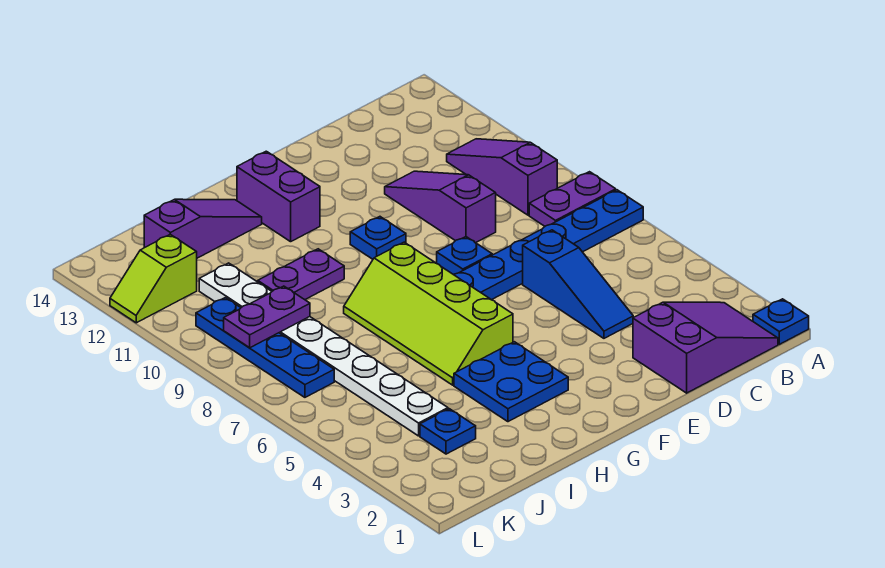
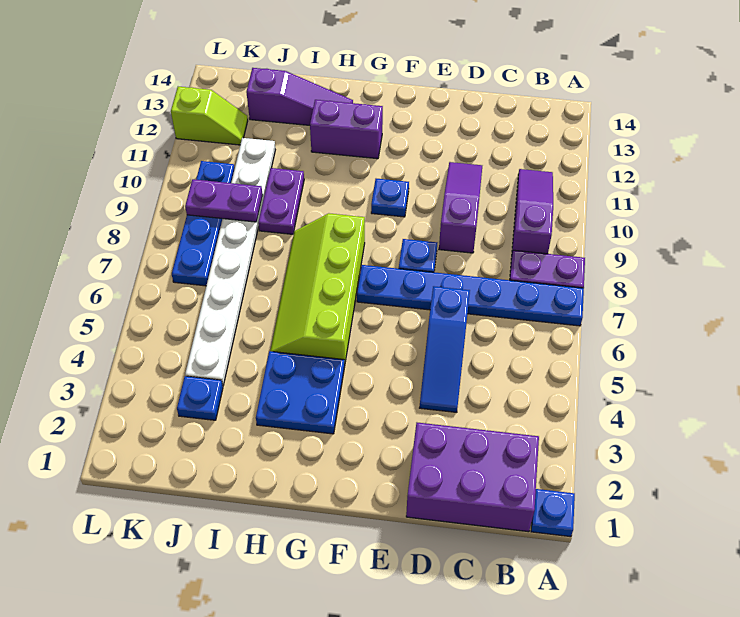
purple 2x3 slope [633,302,778,393] -> purple 2x3 brick [406,423,539,532]
purple 1x2 brick [237,151,320,242] -> purple 1x2 brick turned to [310,100,383,159]
purple 1x2 plate [258,249,344,300] -> purple 1x2 plate turned to [258,168,304,234]
lime 1x2 slope [110,234,197,323] -> lime 1x2 slope turned to [171,87,248,145]

